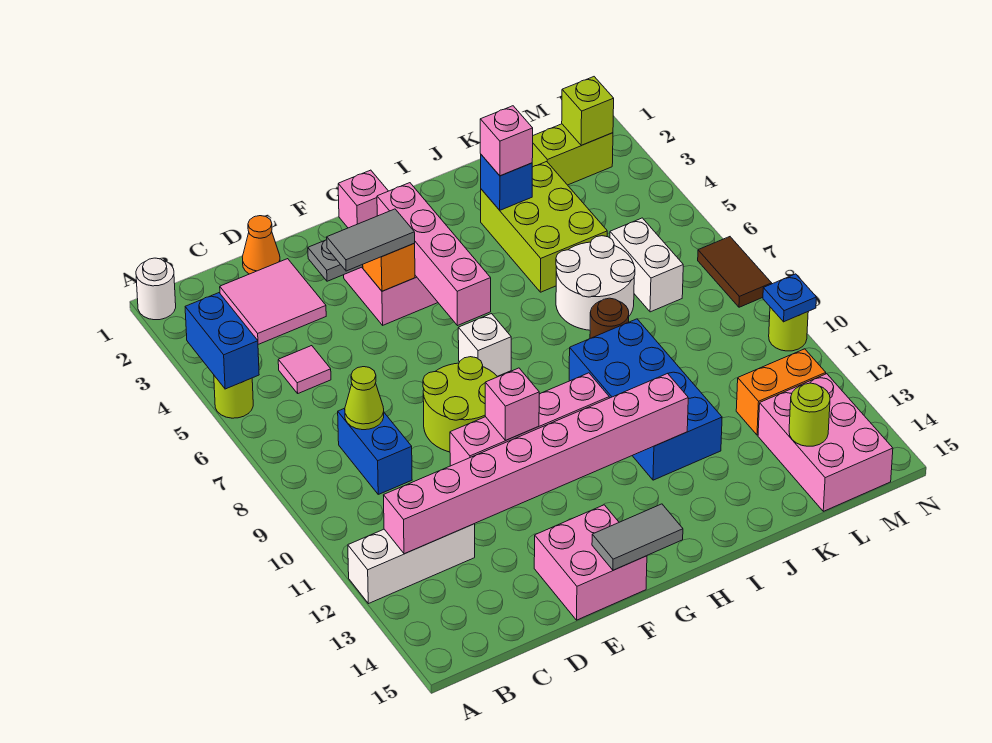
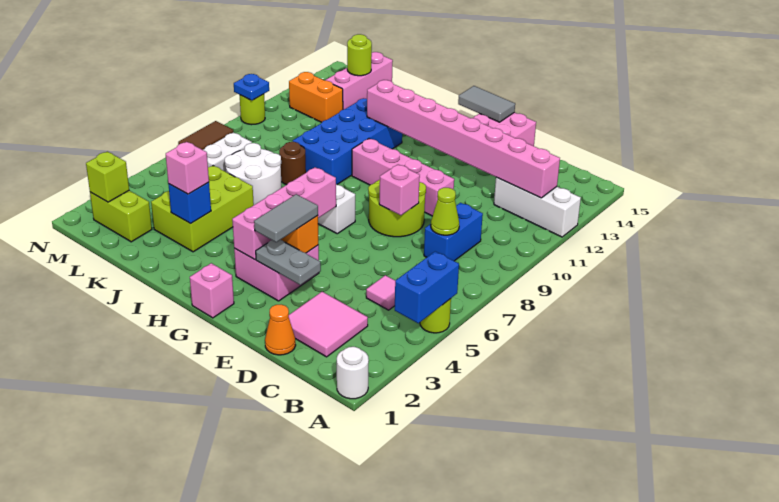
grey 1x2 tile [327,209,415,271] -> grey 1x2 tile turned to [254,194,318,242]
pink 1x1 brick [485,368,539,440] -> pink 1x1 brick moved to [379,164,420,215]
pink 2x3 brick [758,374,893,511] -> pink 1x3 brick [325,52,393,110]

